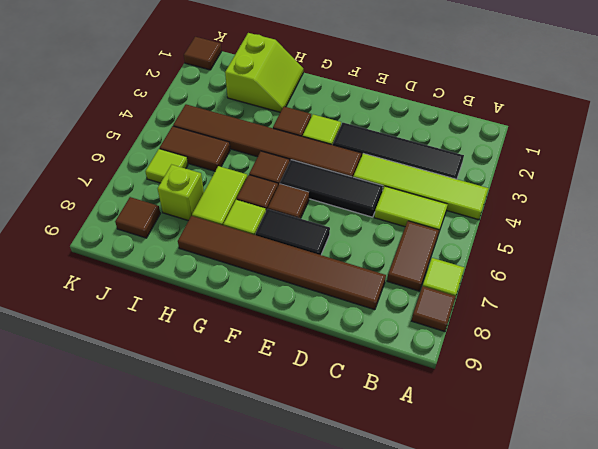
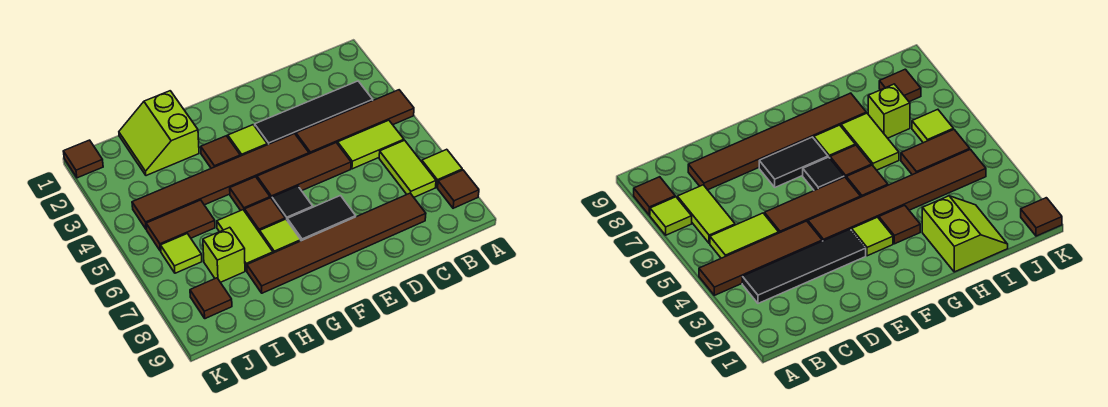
lime 1x4 tile [353,153,489,220] -> brown 1x4 tile [296,90,414,154]
brown 1x2 tile [387,221,439,291] -> lime 1x2 tile [379,140,436,197]
black 1x3 tile [280,160,383,217] -> brown 1x3 tile [257,143,351,199]
brown 1x1 tile [268,184,309,219] -> black 1x1 tile [272,186,313,220]
lime 2x2 slope [225,33,303,112] -> lime 2x2 slope turned to [119,91,199,176]

